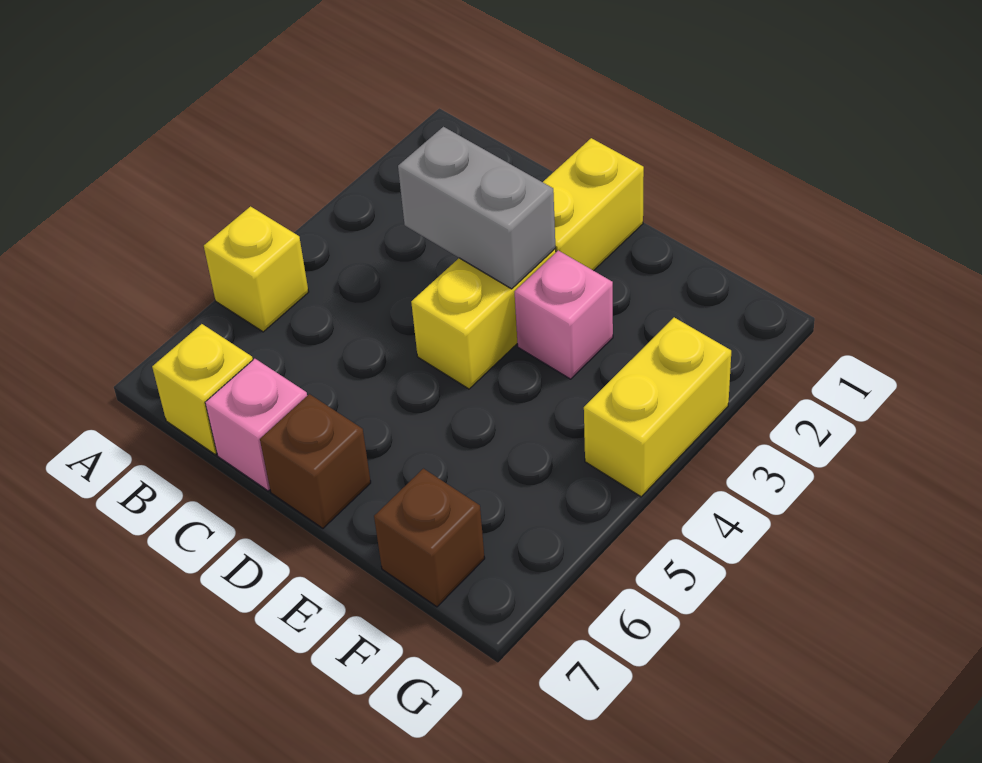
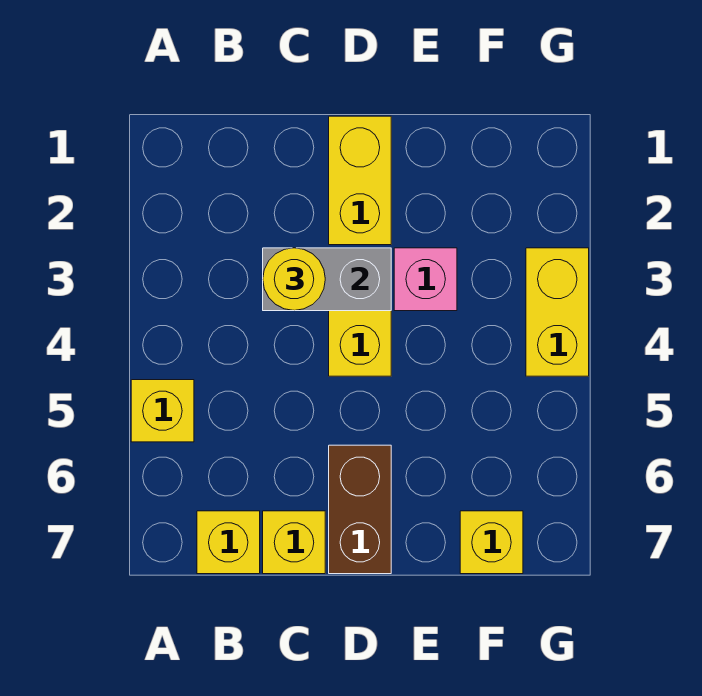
none -> yellow 1x1 round brick [263,248,325,311]
pink 1x1 brick [205,359,307,491] -> yellow 1x1 brick [263,511,325,574]
brown 1x1 brick [260,394,371,528] -> brown 1x2 brick [329,445,391,574]
brown 1x1 brick [374,469,485,607] -> yellow 1x1 brick [460,511,523,574]

